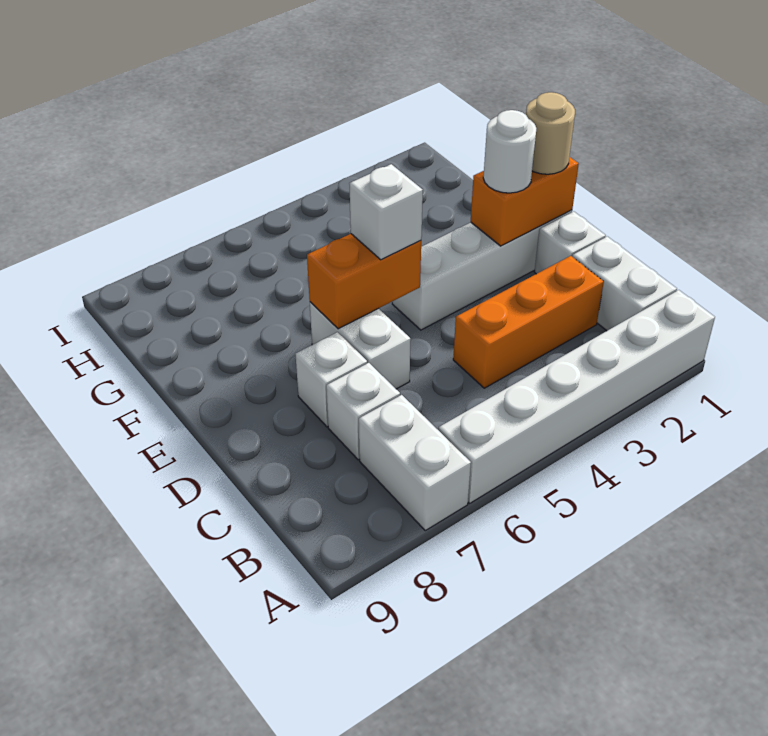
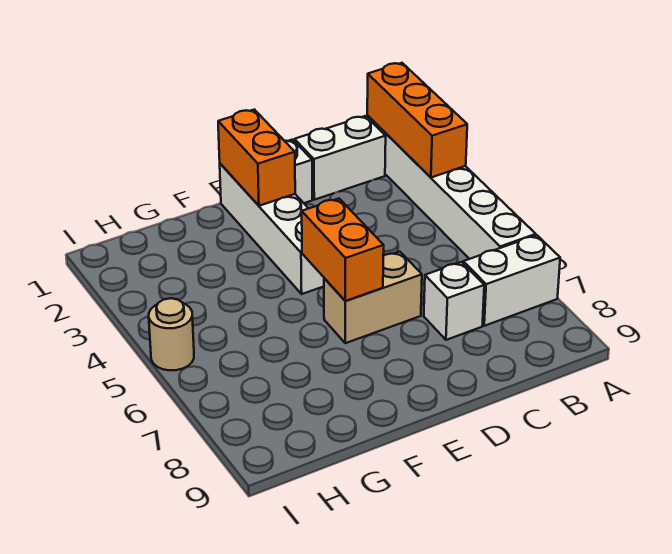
orange 1x3 brick [453,256,604,388] -> orange 1x3 brick moved to [367,63,467,178]
white 1x2 brick [310,302,411,389] -> tan 1x2 brick [324,252,422,343]
white 1x1 brick [295,332,367,427] -> none
tan 1x1 round brick [526,92,575,174] -> tan 1x1 round brick moved to [149,298,194,370]
white 1x1 round brick [483,110,536,193] -> none
white 1x1 brick [349,164,423,260] -> none

